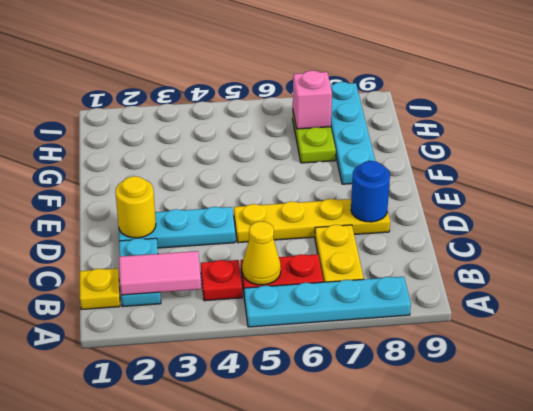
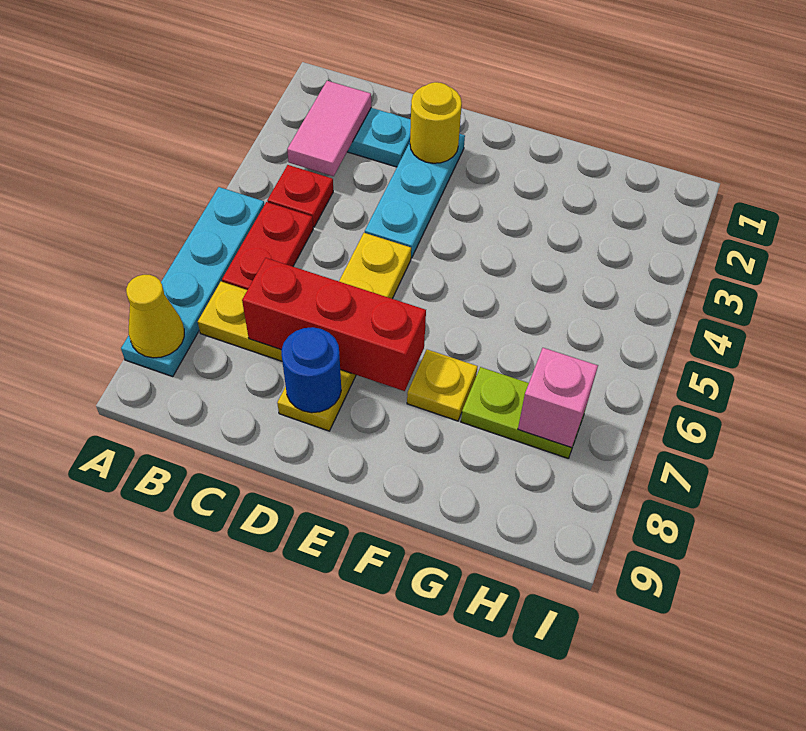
yellow 1x1 plate [80,268,120,310] -> yellow 1x1 plate moved to [407,350,478,421]
yellow 1x1 cone [242,221,281,285] -> yellow 1x1 cone moved to [126,275,184,358]
none -> red 1x3 brick [242,258,426,391]
cyan 1x4 plate [330,82,375,184] -> none

